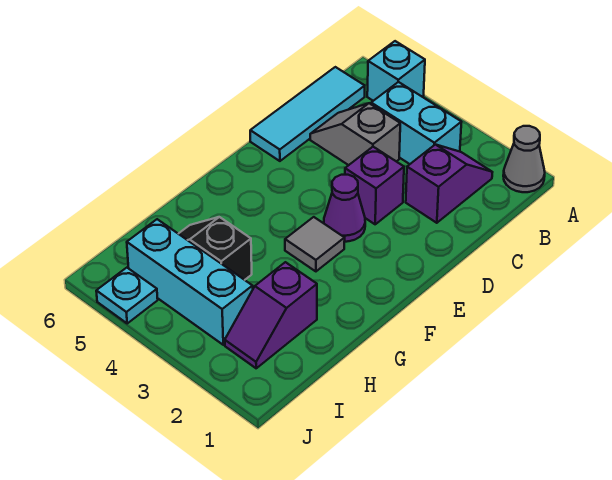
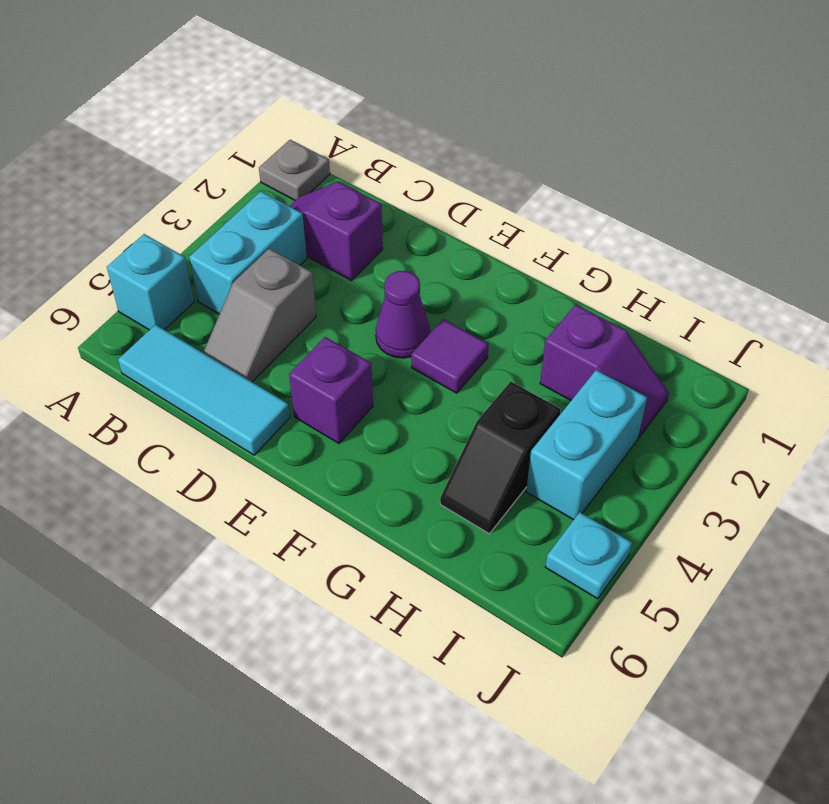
grey 1x1 cone [503,126,545,192] -> grey 1x1 plate [259,140,330,200]
purple 1x1 brick [345,147,404,224] -> purple 1x1 brick moved to [289,337,373,443]
grey 1x1 tile [285,217,345,271] -> purple 1x1 tile [411,319,489,393]
cyan 1x3 brick [127,219,253,345] -> cyan 1x2 brick [526,370,647,520]

